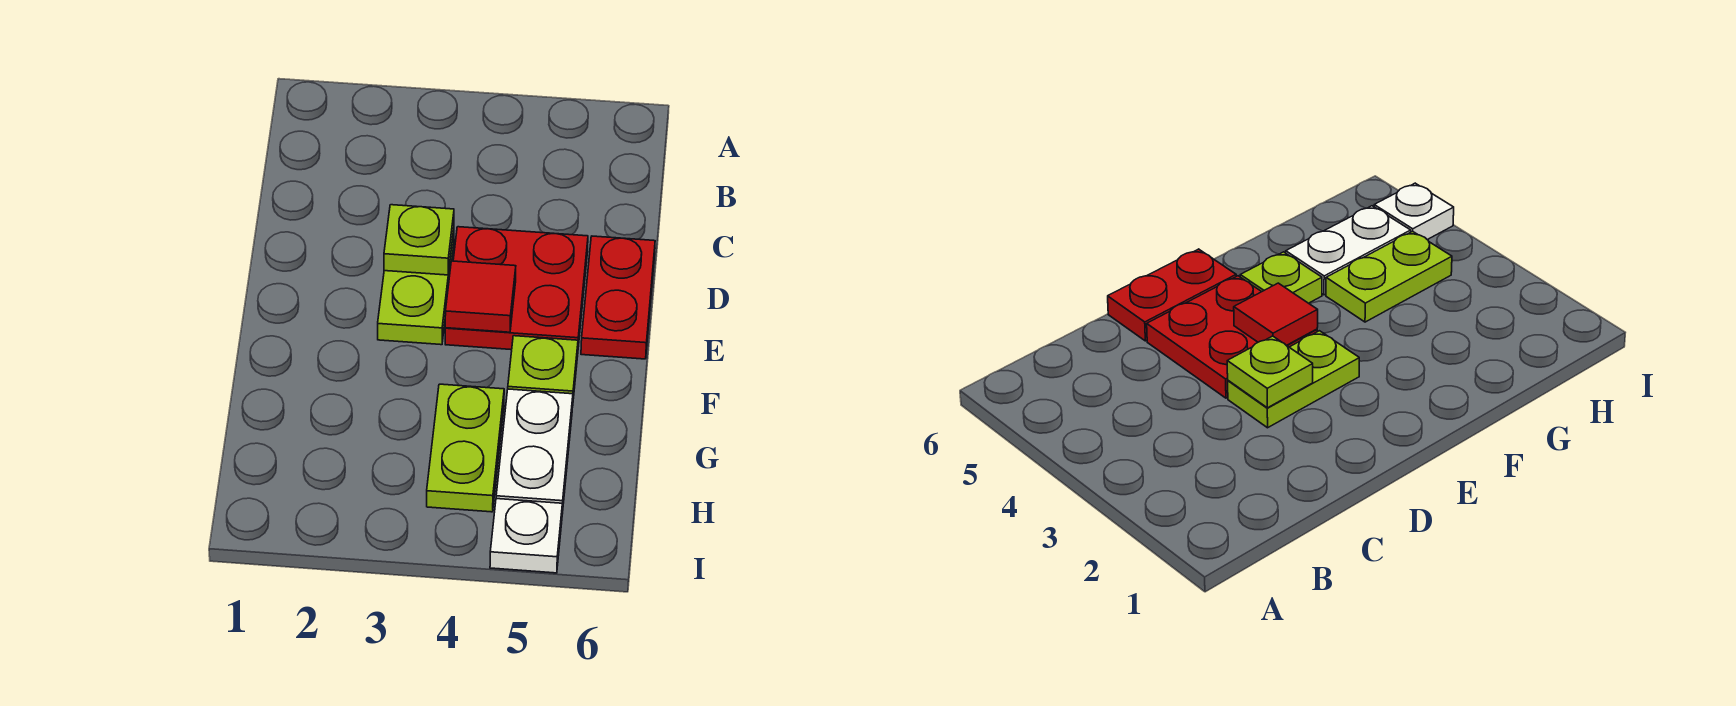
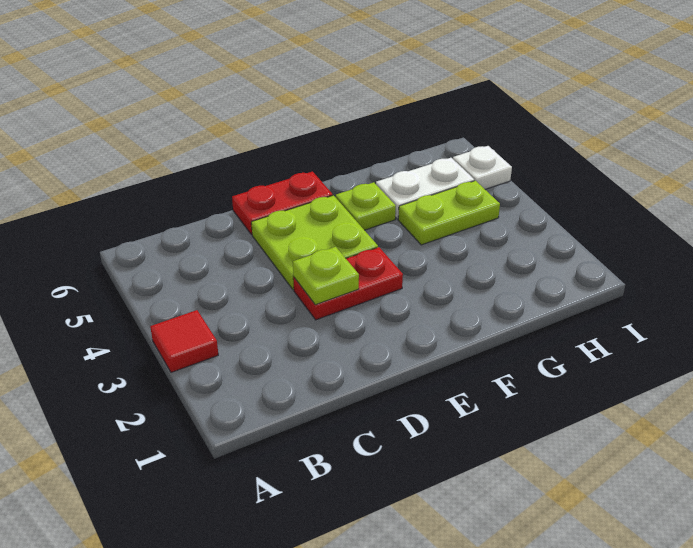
lime 1x2 plate [378,231,454,345] -> red 1x2 plate [293,247,403,320]
red 2x2 plate [445,227,588,350] -> lime 2x2 plate [251,195,378,290]
red 1x1 tile [445,261,516,332] -> red 1x1 tile moved to [150,310,218,372]

